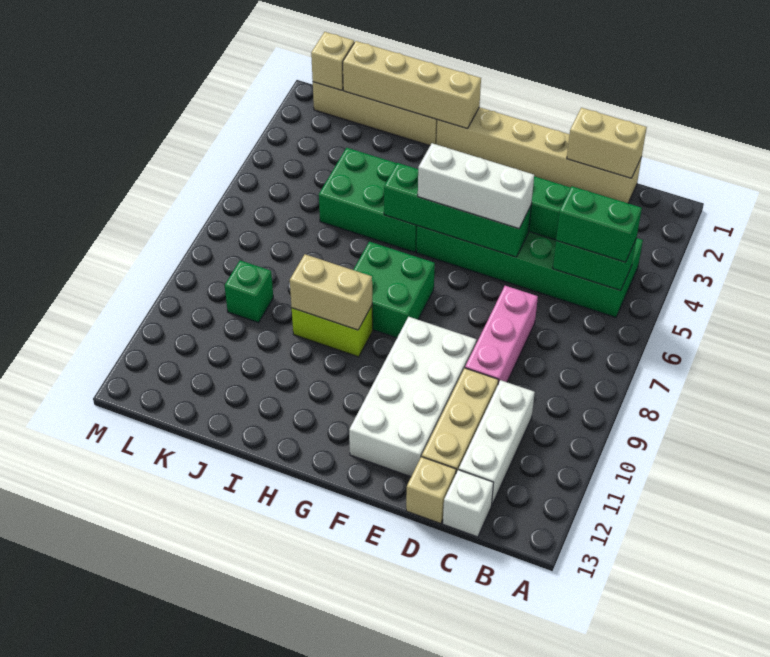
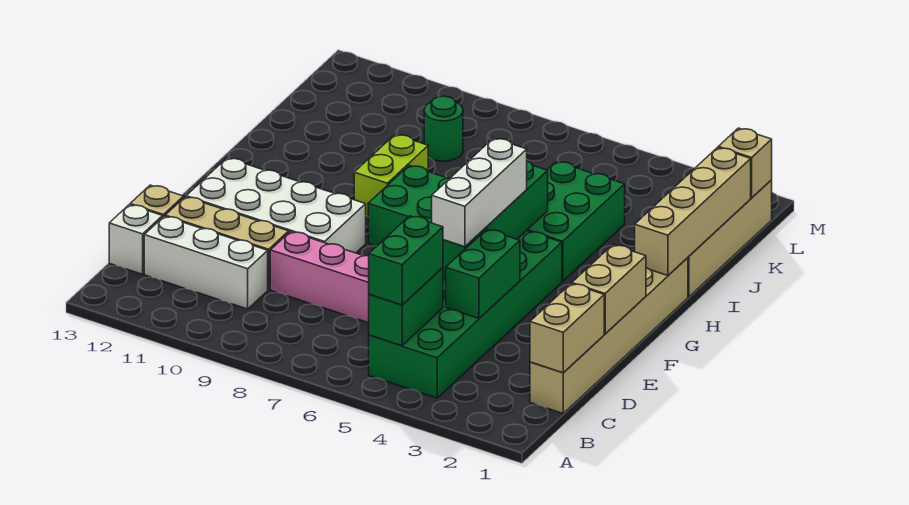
tan 1x2 brick [290,254,372,330] -> tan 1x2 brick moved to [572,245,646,334]
green 1x1 brick [225,260,273,323] -> green 1x1 round brick [424,96,463,161]

